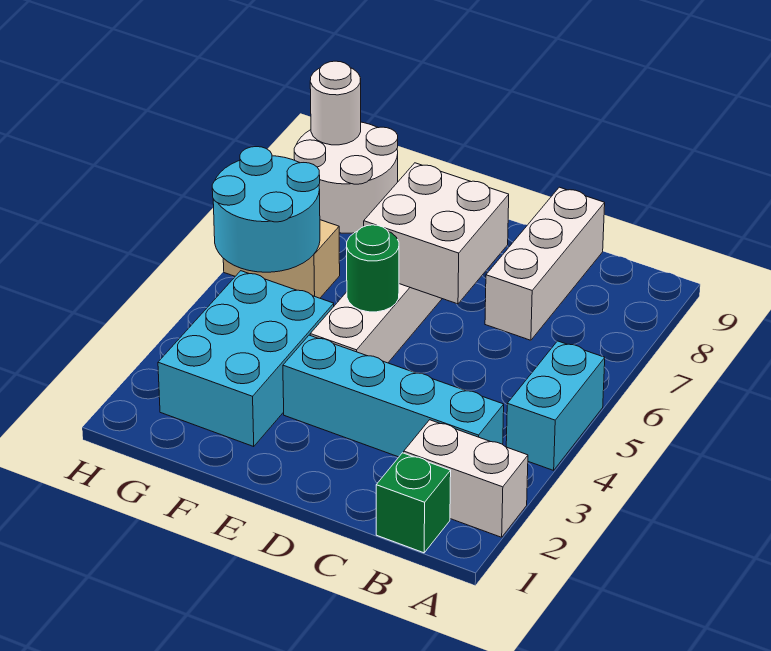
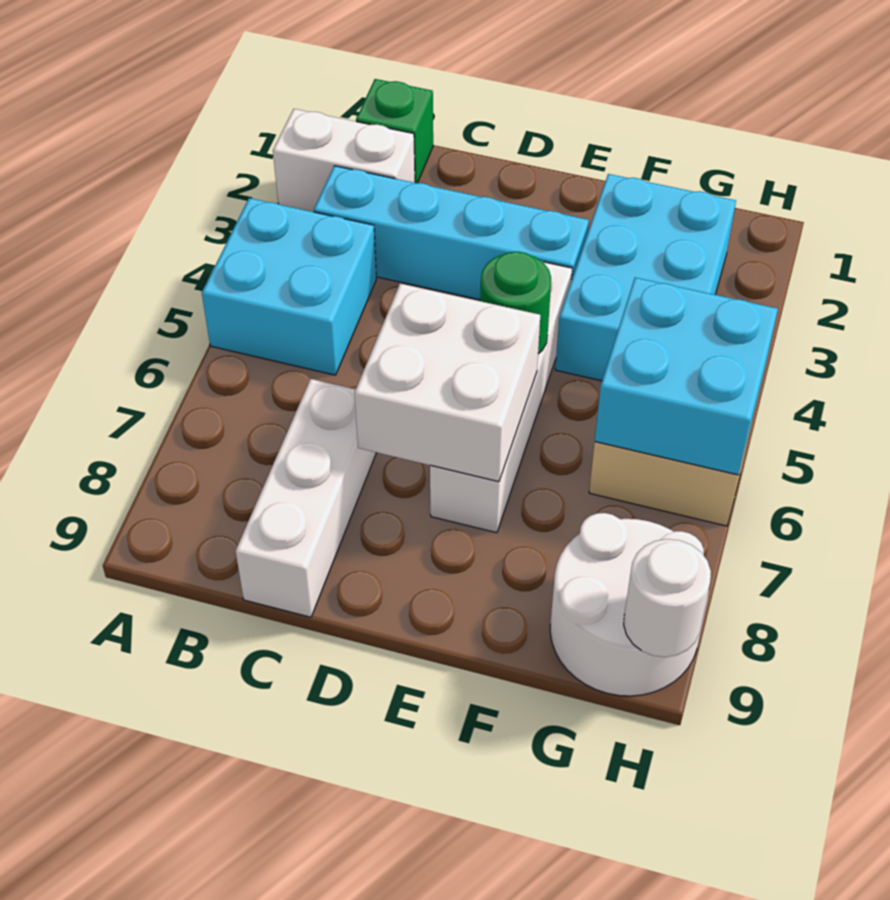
cyan 1x2 brick [506,341,605,470] -> cyan 2x2 brick [202,198,376,375]
cyan 2x2 round brick [212,147,320,272] -> cyan 2x2 brick [595,278,778,475]

